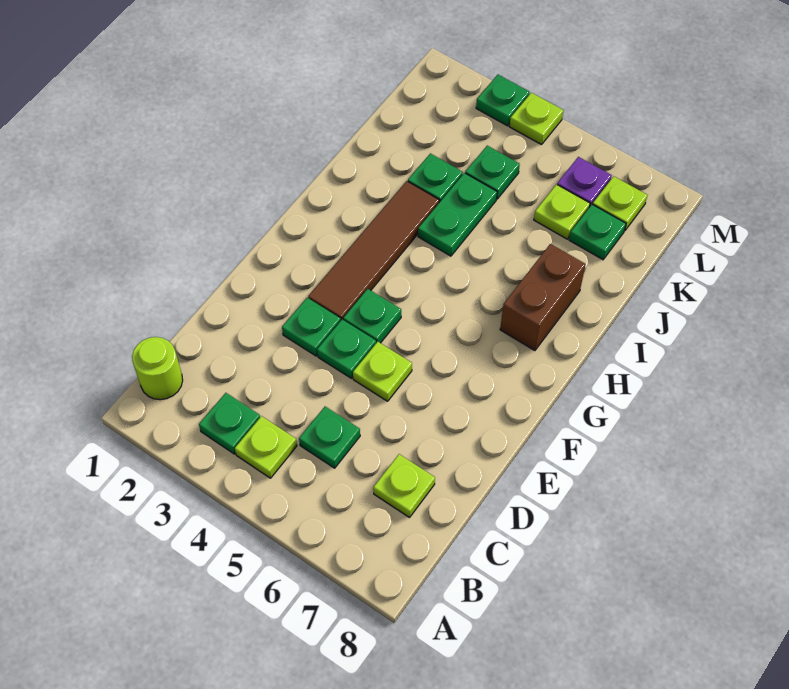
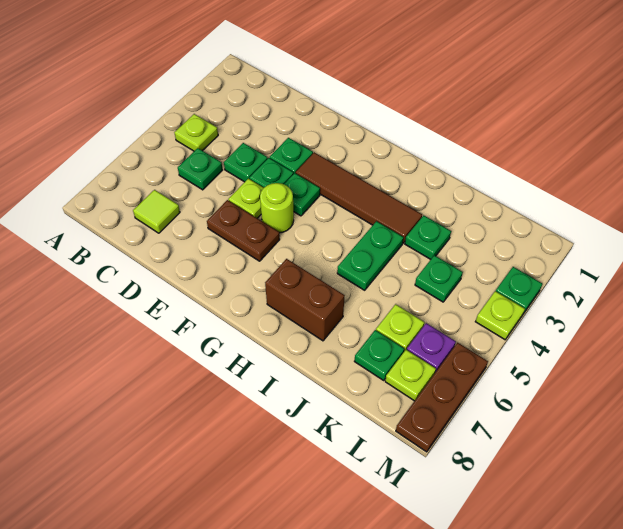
lime 1x1 round brick [132,337,183,400] -> lime 1x1 round brick moved to [260,183,294,233]
green 1x1 plate [199,393,260,454] -> green 1x1 plate moved to [224,143,268,182]
lime 1x1 plate [373,454,435,518] -> lime 1x1 tile [133,190,180,233]
none -> brown 1x2 plate [207,200,280,261]
green 1x2 plate [418,173,497,256] -> green 1x2 plate turned to [337,221,404,290]
none -> brown 1x3 plate [396,343,488,452]

